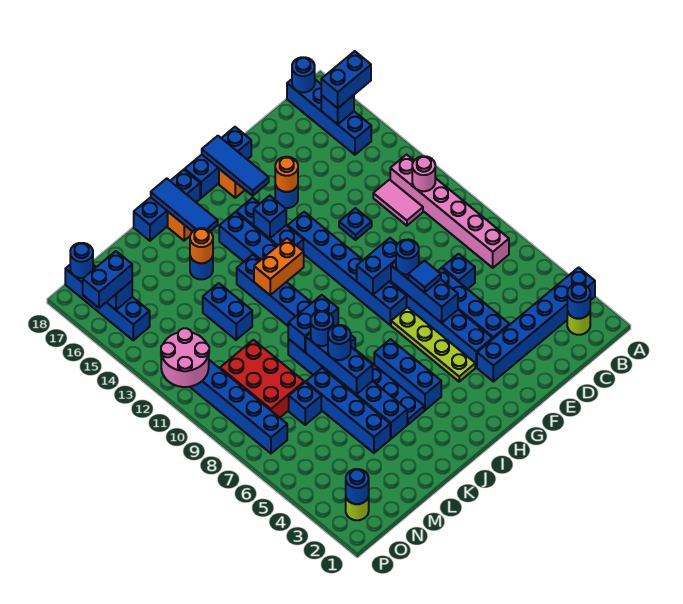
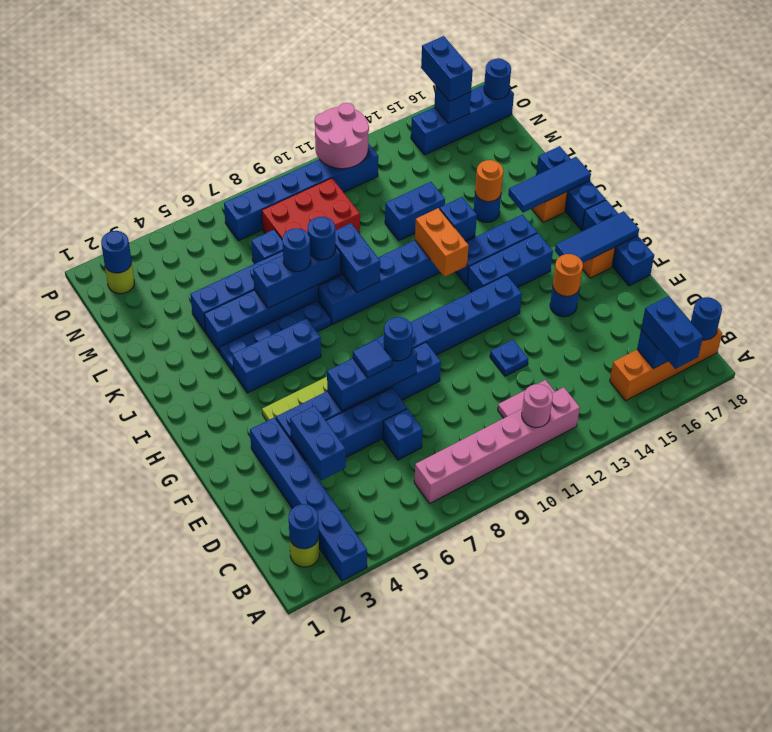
blue 1x4 brick [287,79,371,155] -> orange 1x4 brick [610,328,722,401]
blue 1x2 brick [357,238,397,295] -> blue 1x2 brick moved to [290,406,346,480]
blue 1x1 brick [254,196,286,238] -> blue 1x1 brick moved to [440,197,477,240]

